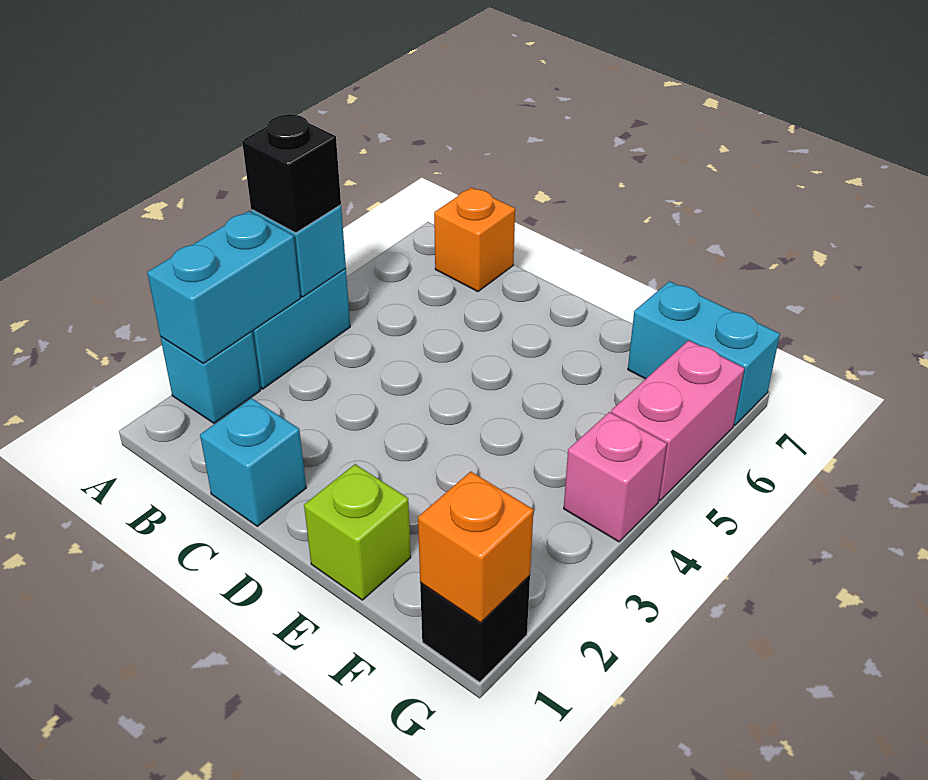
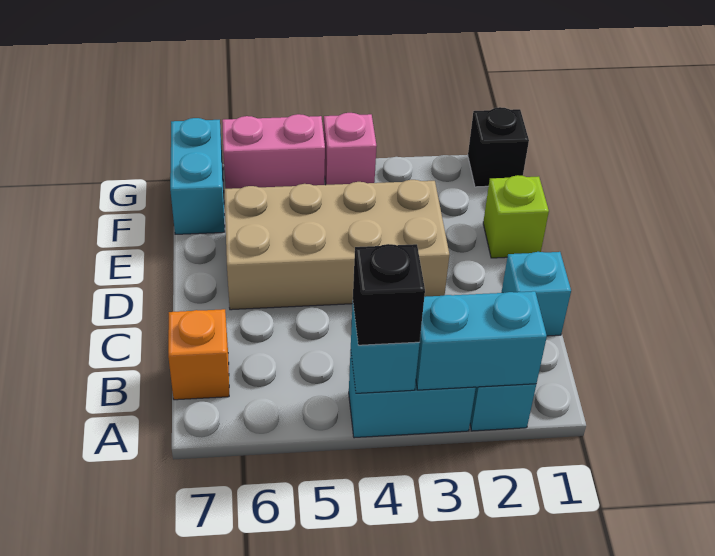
none -> tan 2x4 brick [225,180,449,310]
orange 1x1 brick [418,471,534,623] -> none

